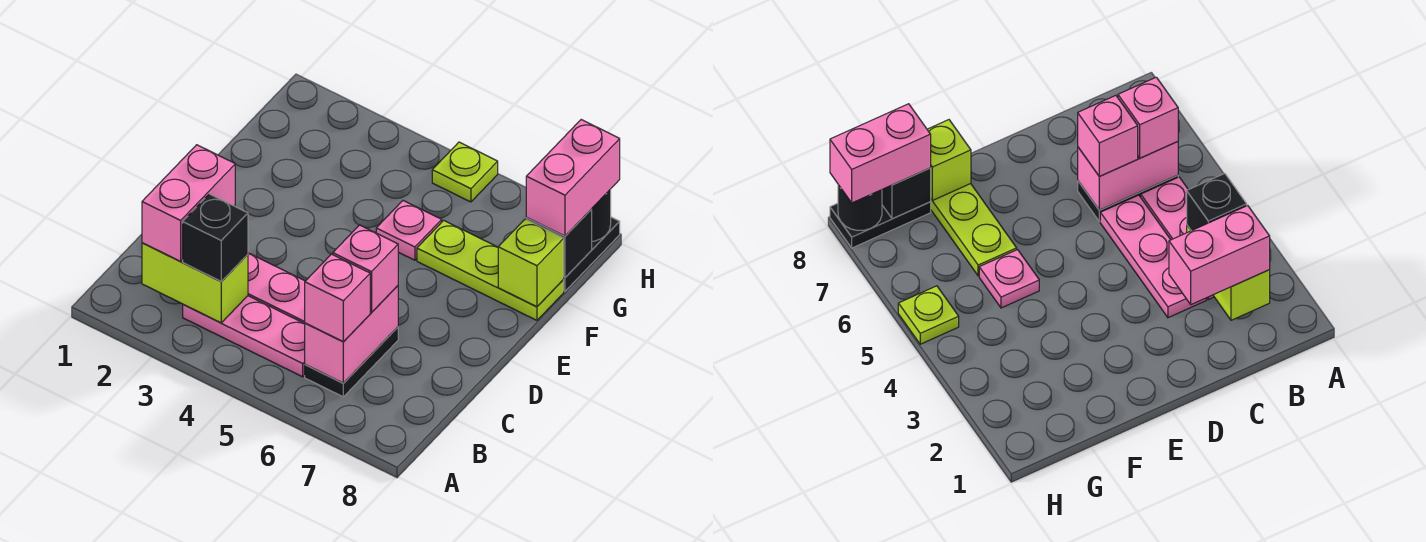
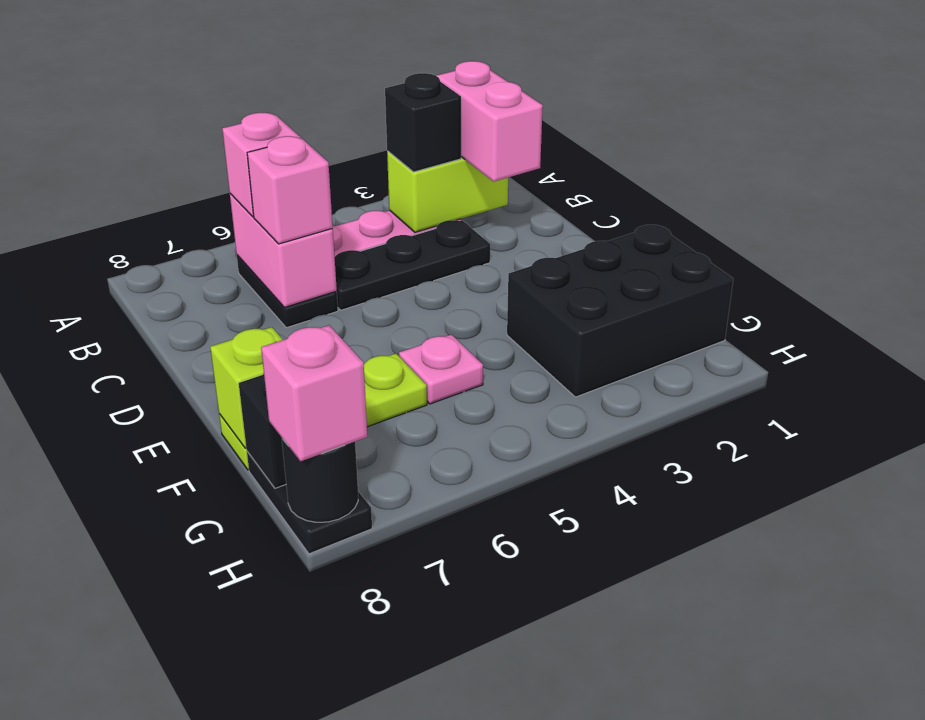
pink 1x3 plate [248,253,305,324] -> black 1x3 plate [335,220,490,310]
none -> black 2x3 brick [507,225,733,397]
pink 1x2 brick [526,120,620,236] -> pink 1x1 brick [261,325,367,461]
lime 1x1 plate [432,142,498,202] -> none

